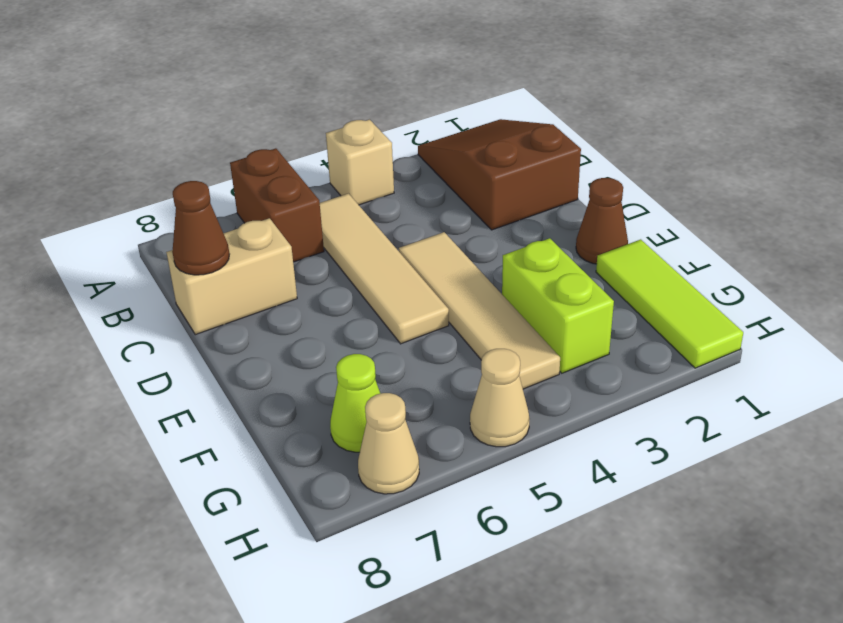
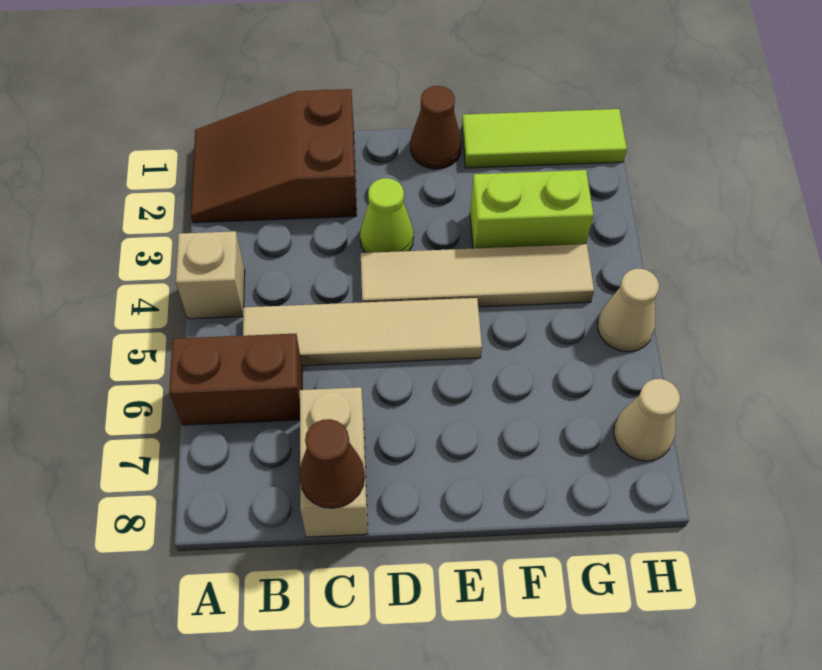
lime 1x1 cone [330,354,380,452] -> lime 1x1 cone moved to [360,178,414,253]

